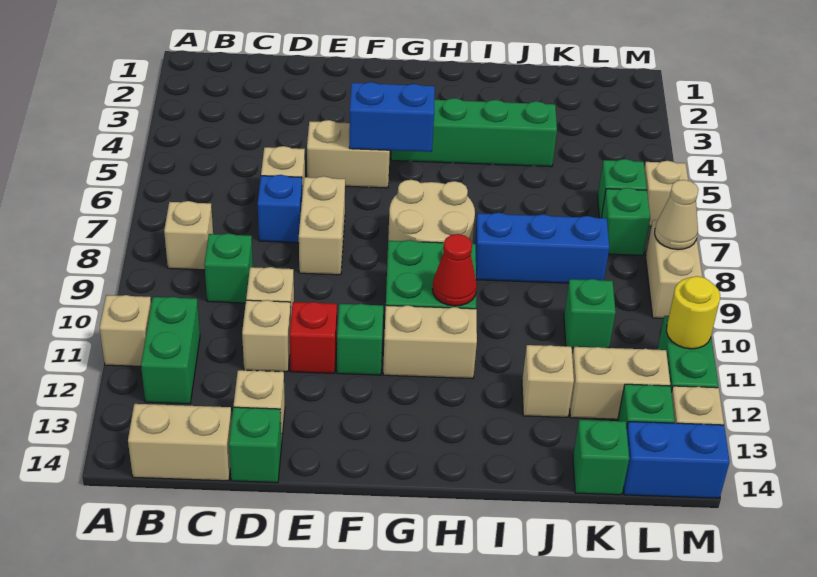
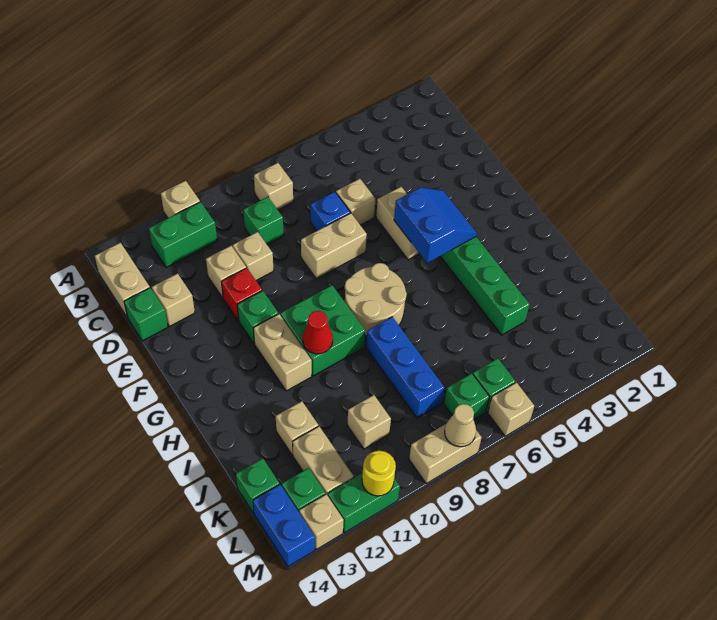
green 1x1 brick [564,279,616,348] -> tan 1x1 brick [347,395,391,449]

